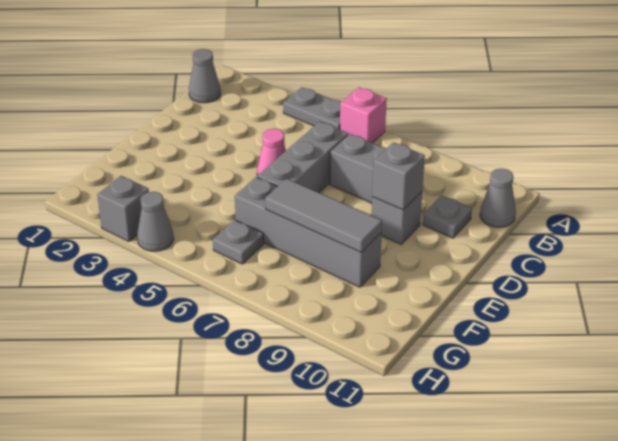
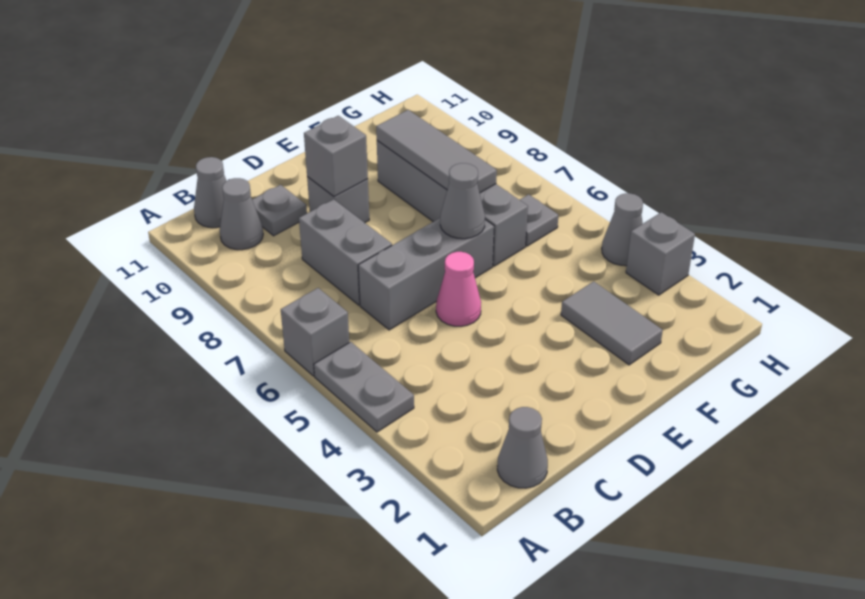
pink 1x1 brick [340,87,387,143] -> grey 1x1 brick [281,288,349,376]
none -> grey 1x1 cone [220,178,263,250]
none -> grey 1x1 cone [440,163,485,239]
none -> grey 1x2 tile [561,281,663,365]

